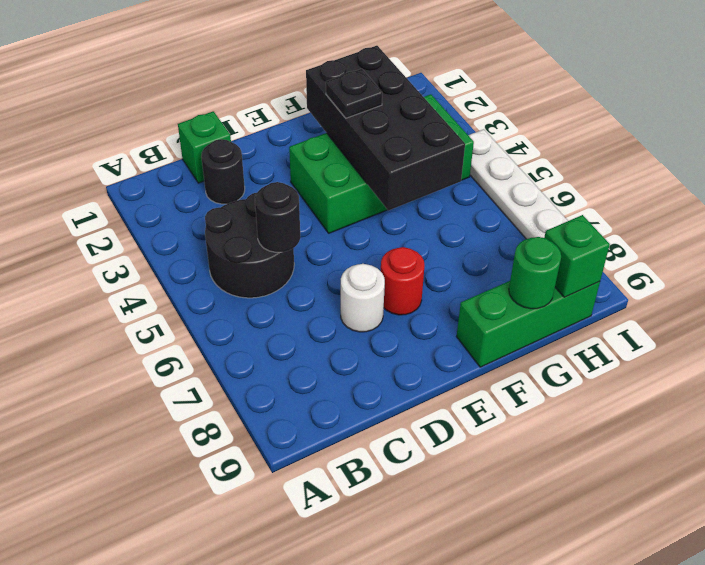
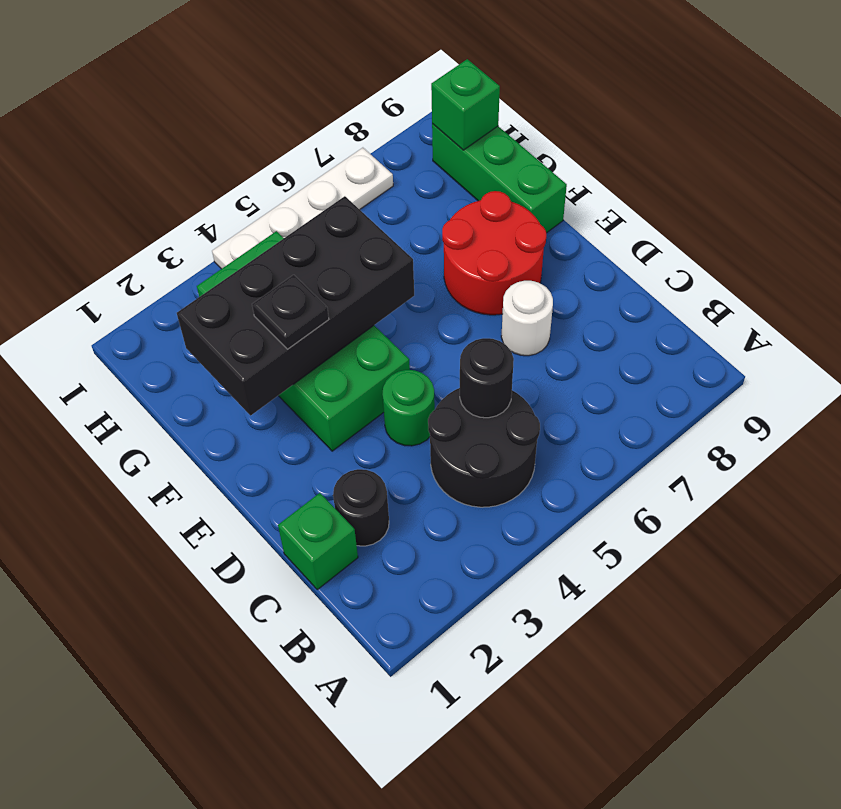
red 1x1 round brick [381,247,424,315] -> red 2x2 round brick [442,191,546,315]
green 1x1 round brick [509,237,561,309] -> green 1x1 round brick moved to [382,370,435,446]

